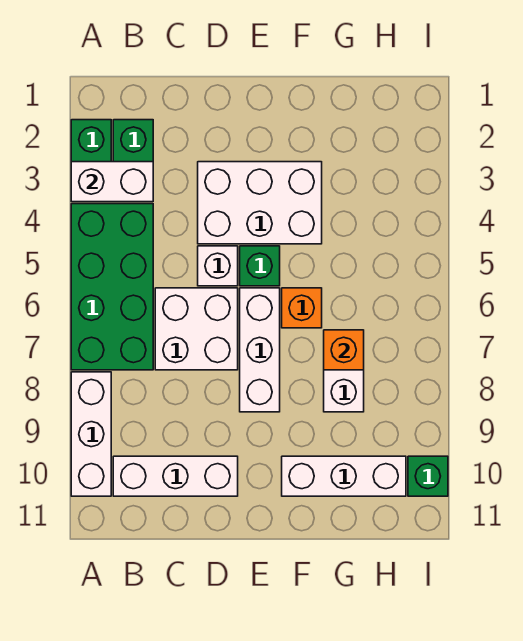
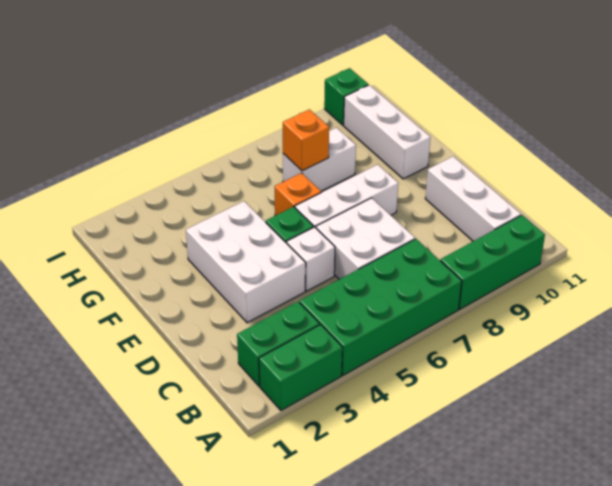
white 1x2 brick [71,162,153,202] -> none
white 1x3 brick [71,372,111,496] -> green 1x3 brick [440,215,545,309]

